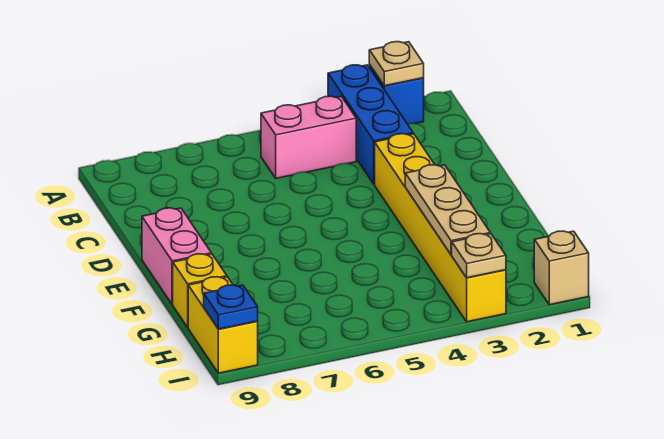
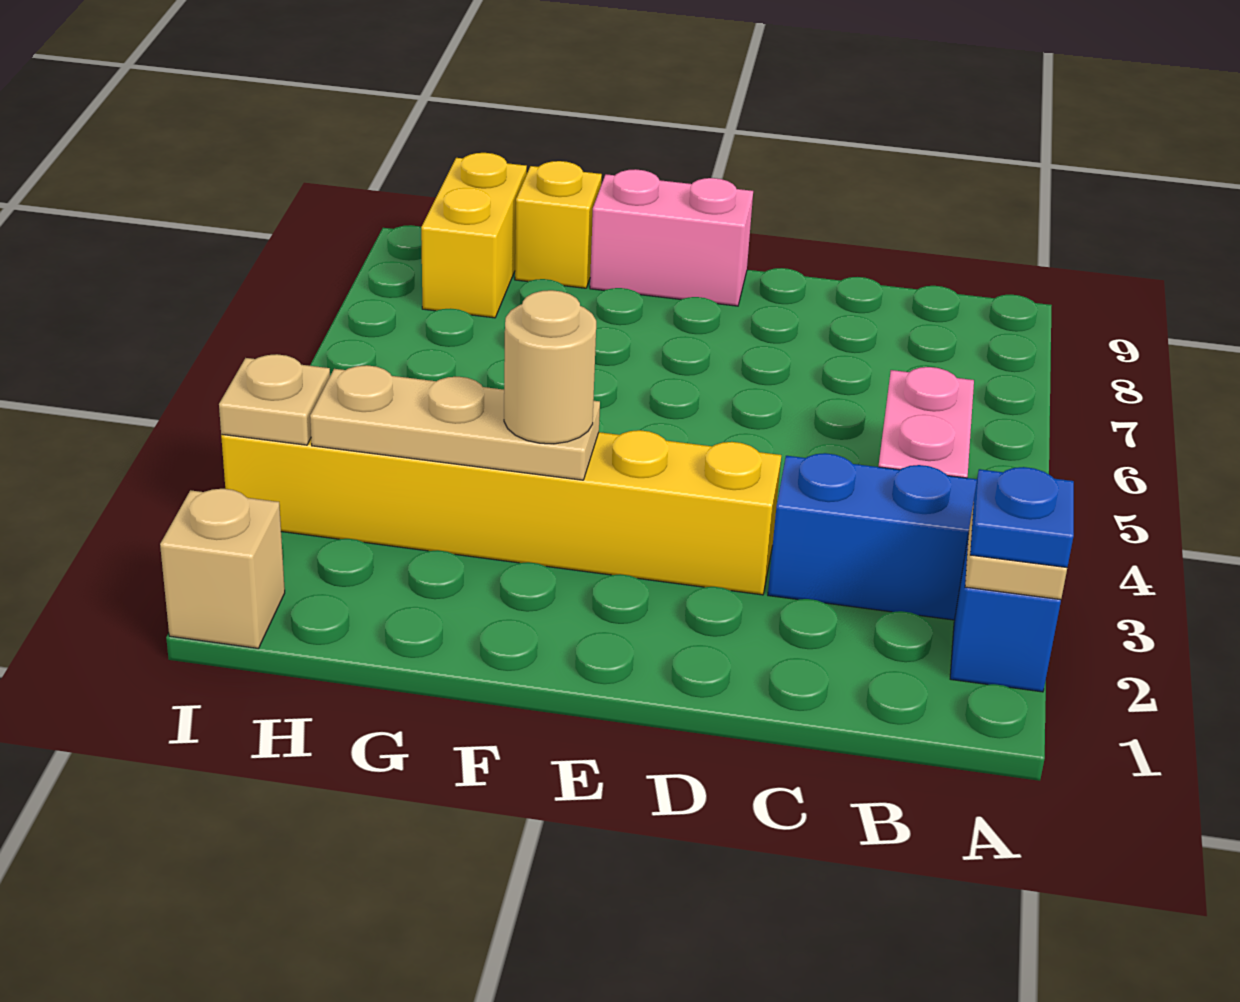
none -> tan 1x1 round brick [504,290,596,444]
yellow 1x2 brick [188,277,258,373] -> yellow 1x2 brick turned to [421,153,527,318]
blue 1x1 plate [204,285,258,329] -> blue 1x1 plate moved to [970,467,1074,567]

